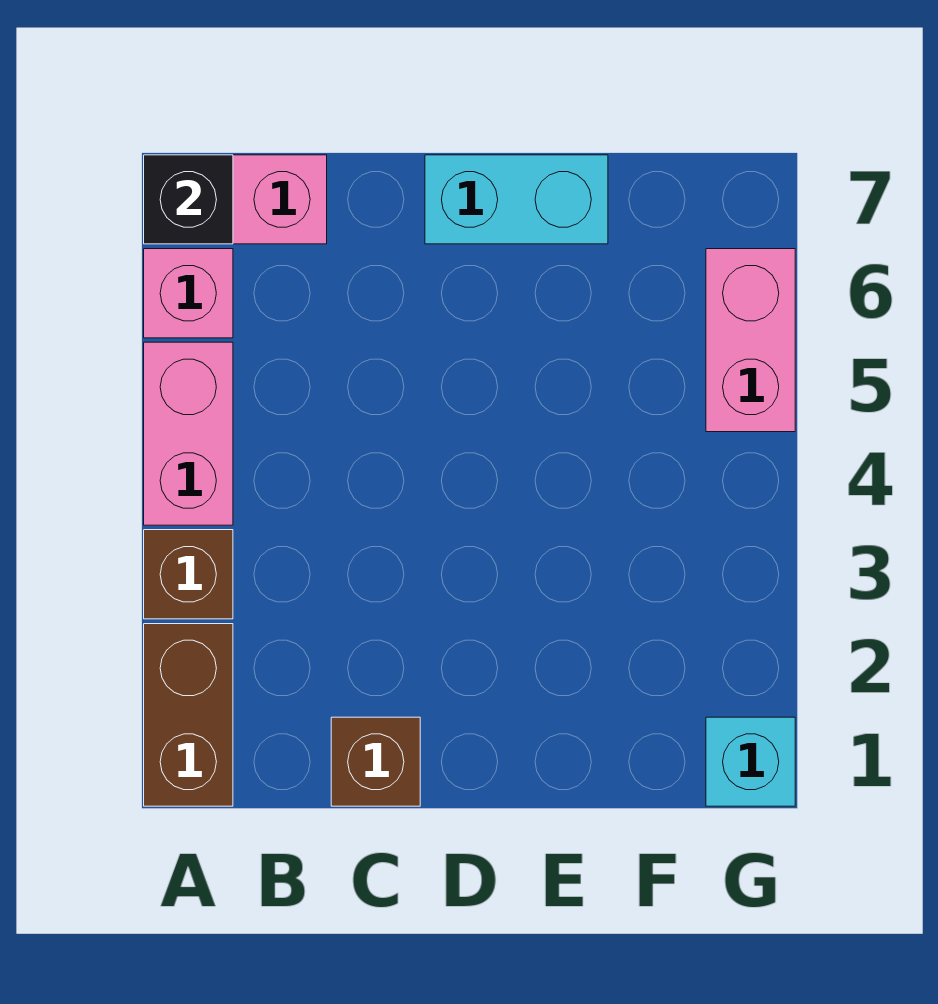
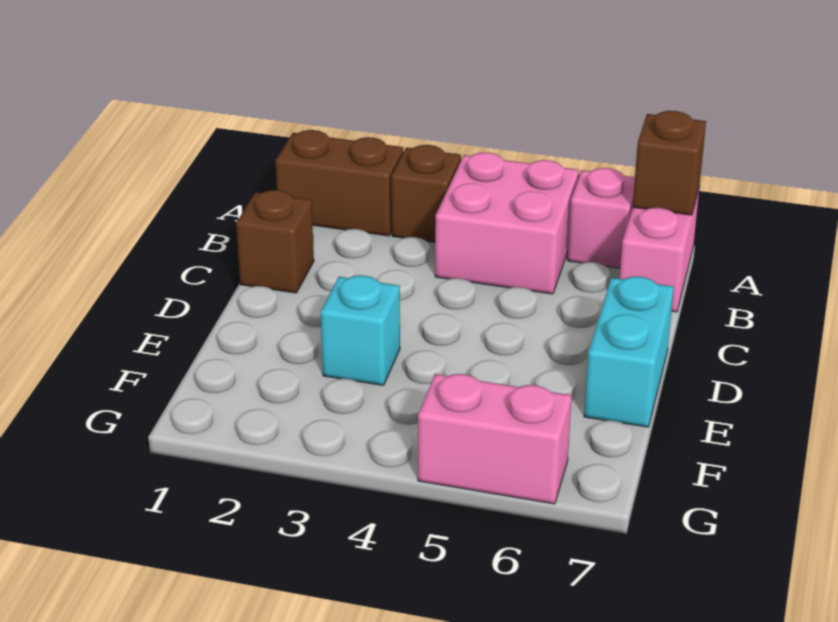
pink 1x2 brick [144,342,233,525] -> pink 2x2 brick [435,152,579,294]
black 1x1 brick [144,155,233,244] -> brown 1x1 brick [633,111,706,215]
cyan 1x1 brick [706,717,795,806] -> cyan 1x1 brick moved to [321,275,400,385]

